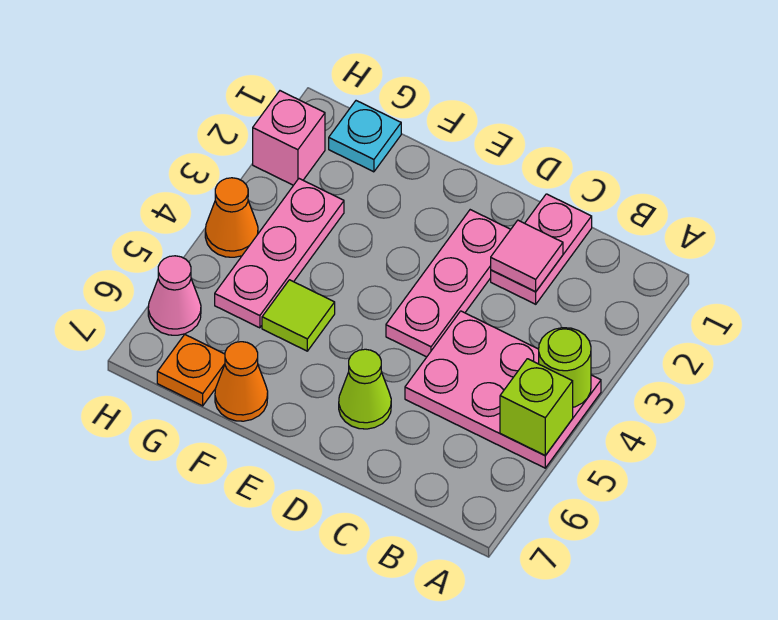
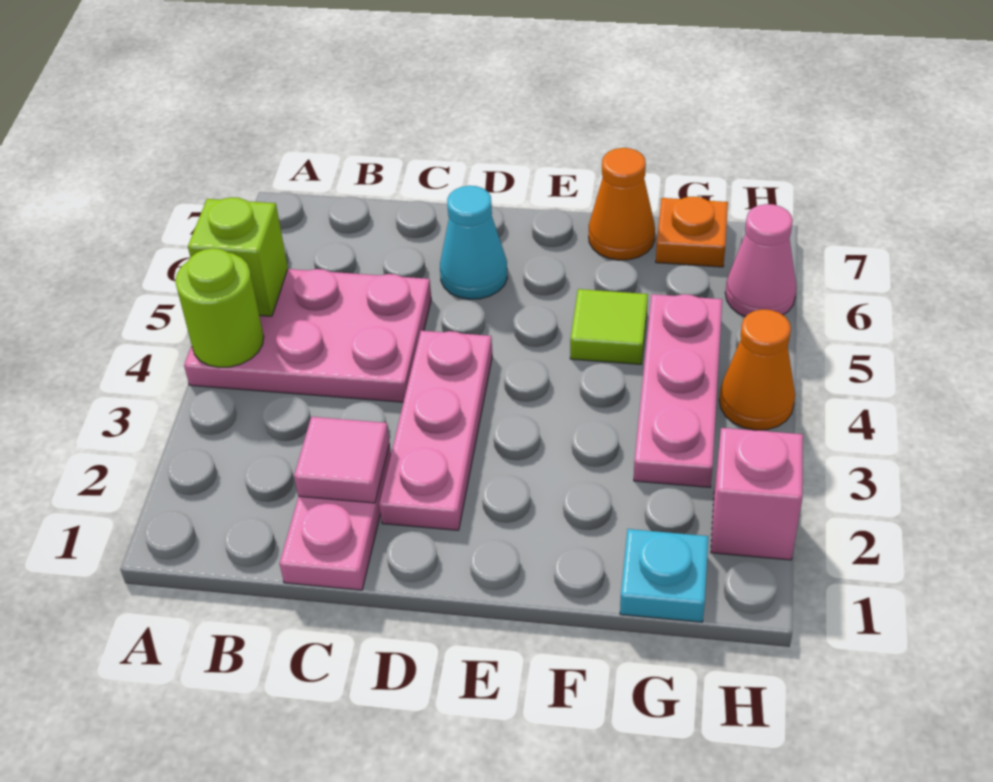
lime 1x1 cone [339,349,391,429] -> cyan 1x1 cone [440,186,507,299]

